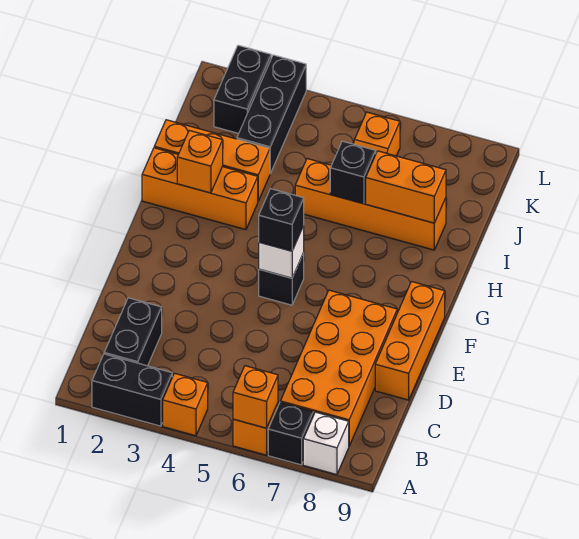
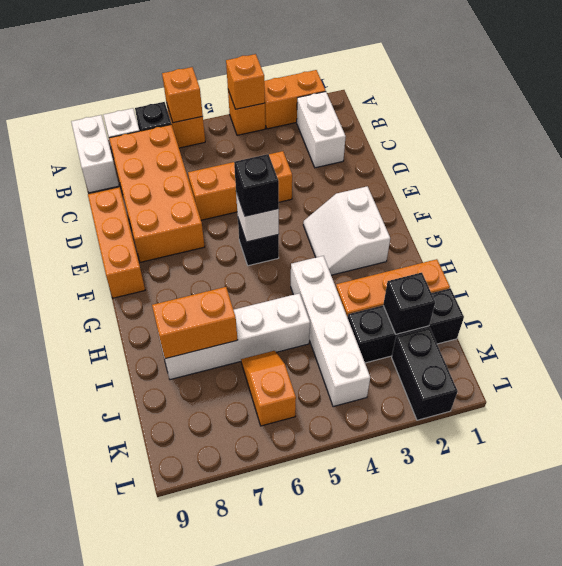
black 1x2 brick [92,354,172,426] -> orange 1x2 brick [264,70,326,129]
none -> white 1x2 brick [71,115,119,193]
black 1x2 brick [104,298,162,366] -> white 1x2 brick [297,92,346,168]
none -> white 2x2 slope [303,186,390,275]
orange 1x3 brick [142,148,258,230] -> orange 1x3 brick moved to [188,151,292,220]
orange 1x1 brick [177,131,223,193] -> orange 1x1 brick moved to [226,54,265,109]
none -> white 1x4 brick [291,256,370,407]
orange 1x4 brick [295,159,446,250] -> white 1x4 brick [160,293,310,380]
black 1x1 brick [330,141,376,204] -> black 1x1 brick moved to [383,273,435,334]
black 1x3 brick [237,55,306,173] -> black 1x3 brick turned to [348,288,464,363]

